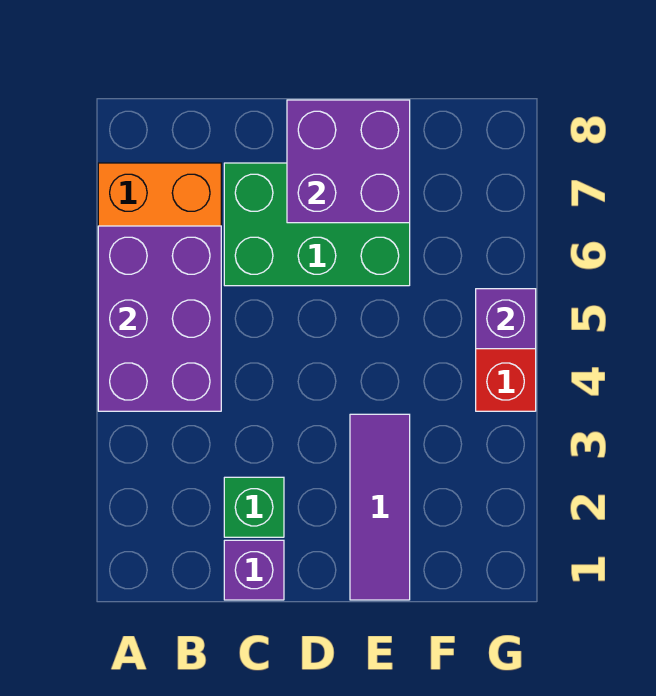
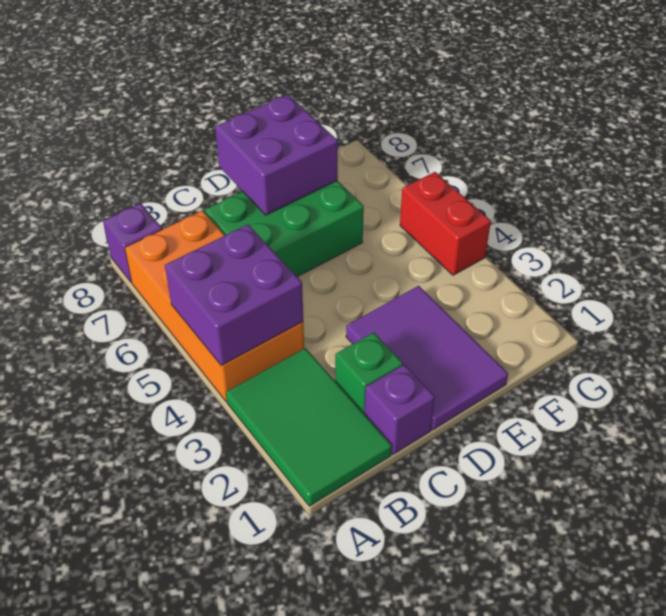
none -> green 2x3 tile [226,348,392,506]
purple 2x3 brick [98,226,221,411] -> purple 2x2 brick [165,225,303,365]
purple 1x3 tile [350,414,410,600] -> purple 2x3 tile [346,286,508,430]
purple 1x1 brick [476,289,536,349] -> purple 1x1 brick moved to [103,203,162,283]

